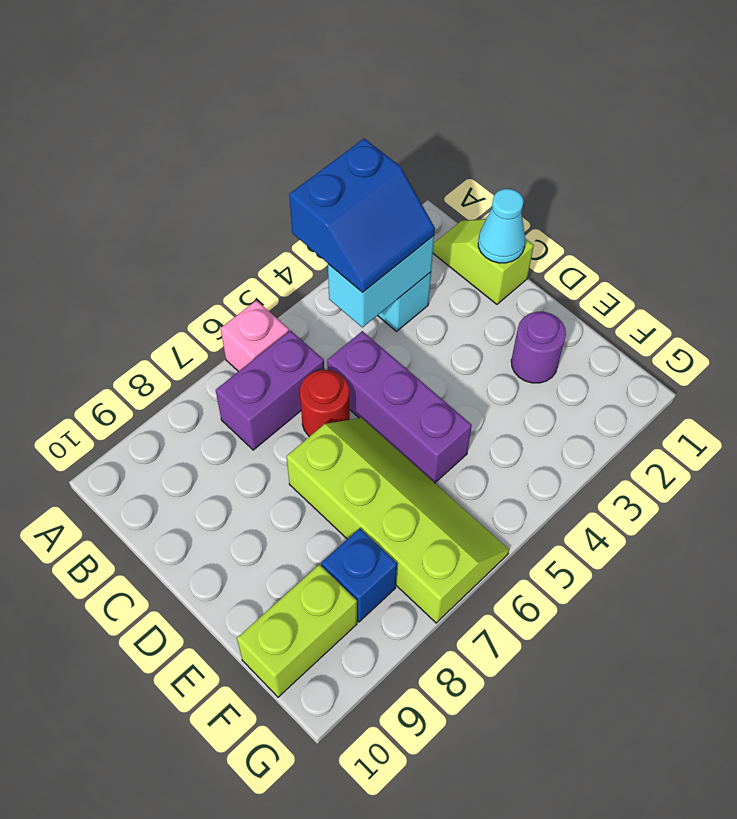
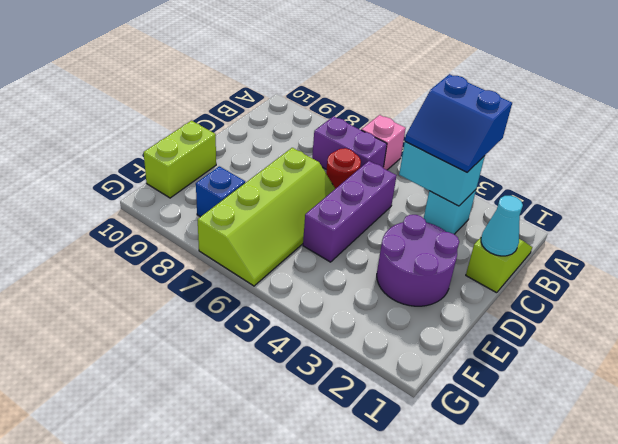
purple 1x1 round brick [511,312,566,383] -> purple 2x2 round brick [377,215,459,306]
lime 1x2 brick [237,564,357,697] -> lime 1x2 brick turned to [144,121,216,198]

